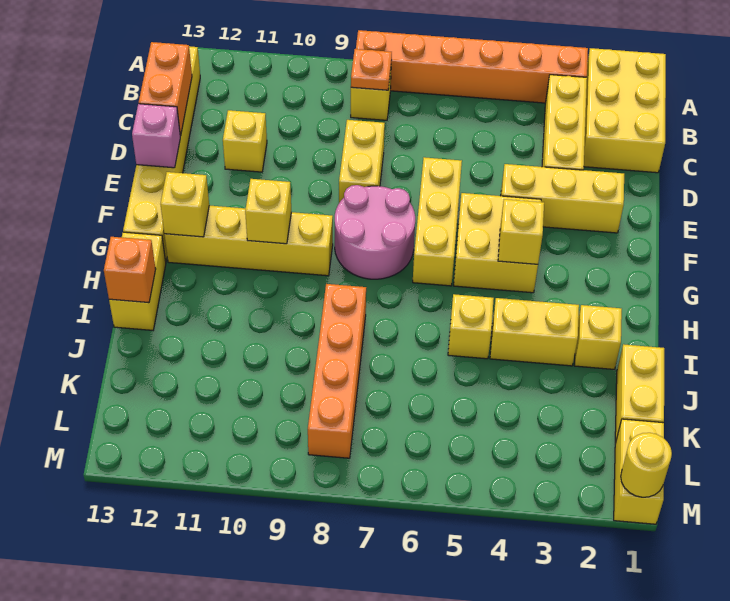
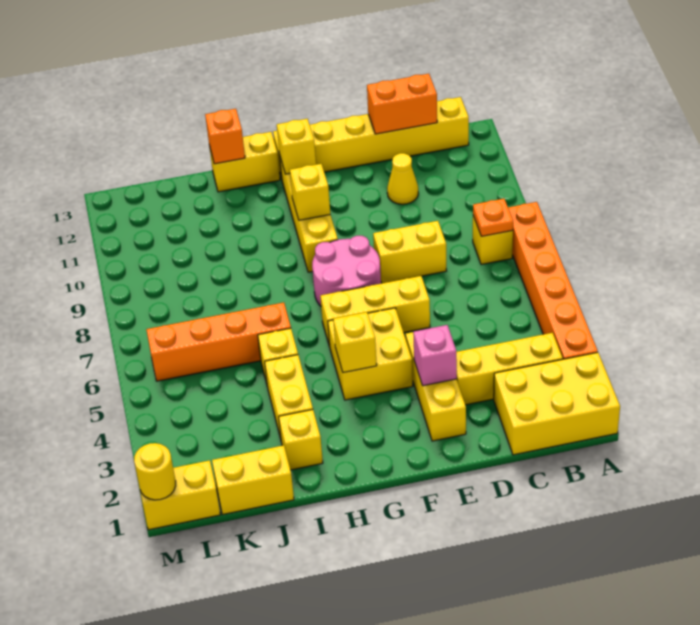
yellow 1x1 brick [223,110,267,172] -> yellow 1x1 cone [387,153,418,204]
pink 1x1 brick [132,104,180,168] -> pink 1x1 brick moved to [413,325,457,386]
orange 1x4 brick [308,284,366,458] -> orange 1x4 brick moved to [146,303,291,381]

